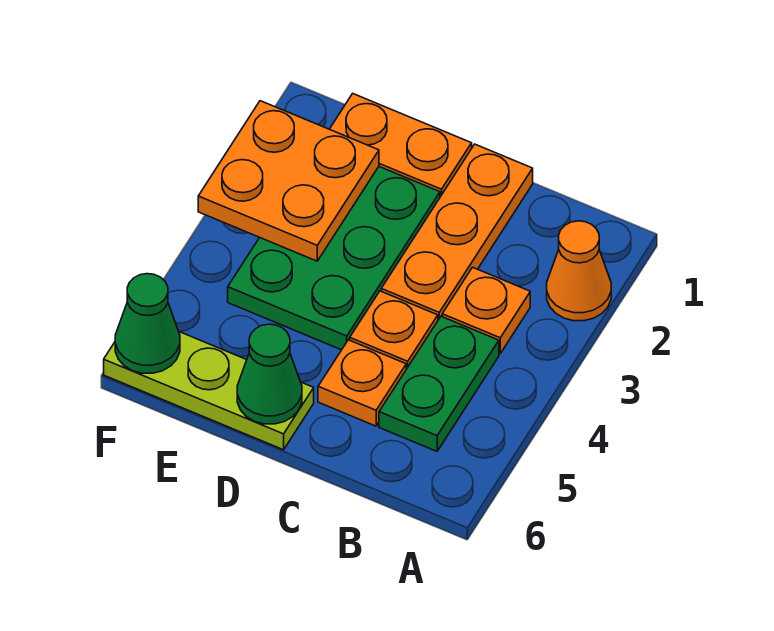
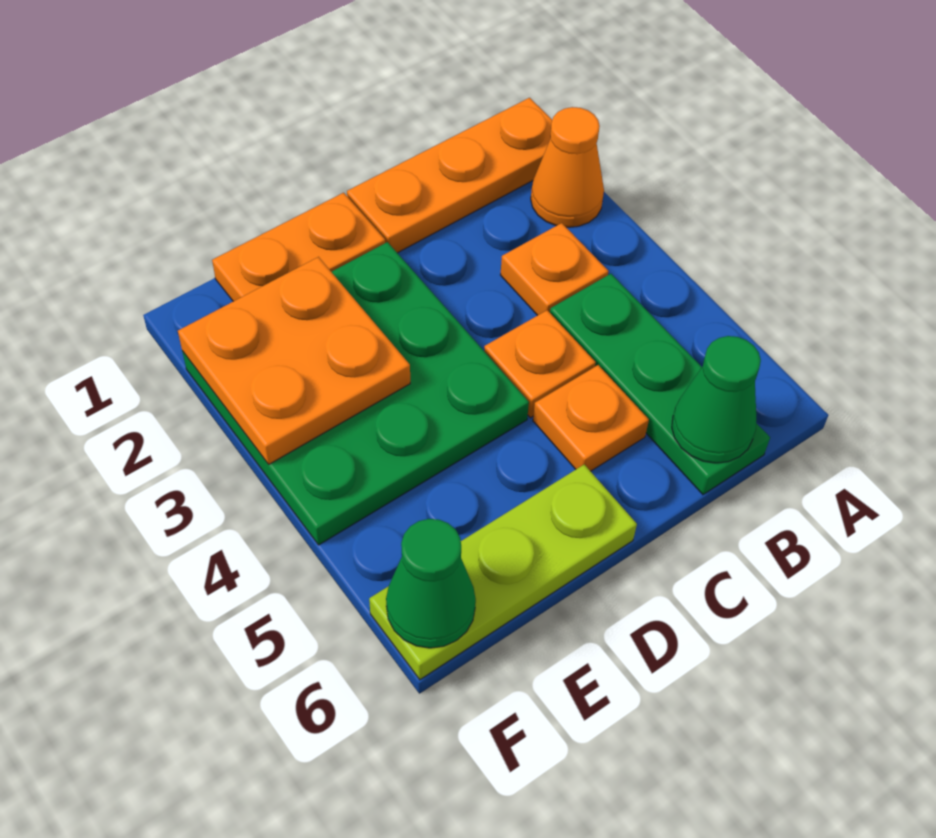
green 1x2 plate [379,316,499,451] -> green 1x3 plate [550,274,770,495]
orange 1x3 plate [381,144,533,320] -> orange 1x3 plate turned to [347,98,552,253]
green 2x3 plate [228,167,440,350] -> green 3x3 plate [182,242,529,545]
green 1x1 cone [237,324,302,424] -> green 1x1 cone moved to [672,336,761,463]

